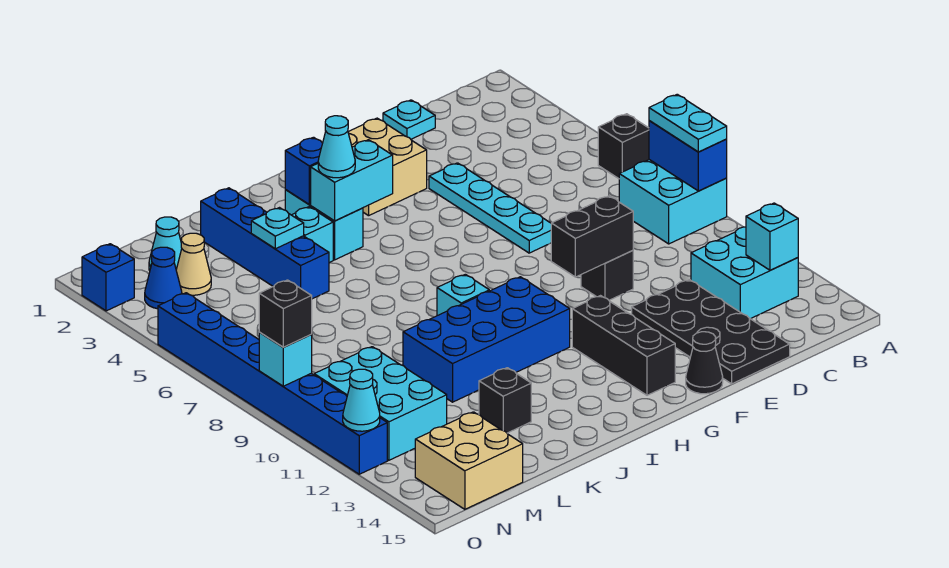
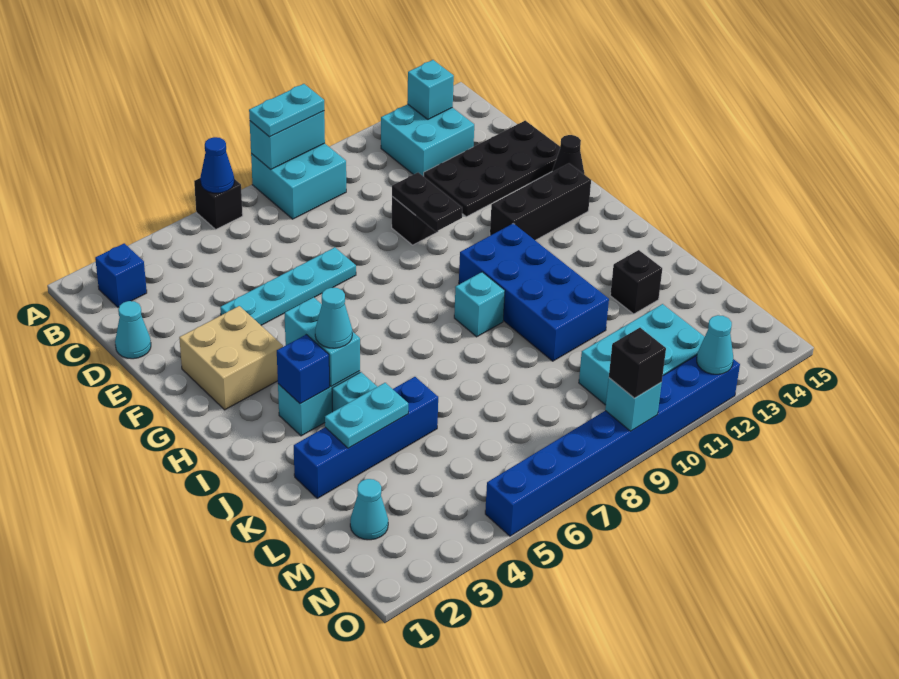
blue 1x2 brick [649,121,727,191] -> cyan 1x2 brick [250,111,325,169]
cyan 1x1 plate [383,100,435,139] -> cyan 1x1 cone [115,301,151,359]
black 1x2 brick [551,196,633,277] -> black 1x2 plate [392,172,462,232]
cyan 1x1 plate [251,208,304,249] -> cyan 1x2 plate [325,383,408,448]
tan 1x1 cone [176,233,211,295] -> none
tan 2x2 brick [415,412,523,509] -> none
blue 1x1 cone [145,247,182,309] -> blue 1x1 cone moved to [200,137,234,193]
blue 1x1 brick [82,244,134,311] -> blue 1x1 brick moved to [95,243,147,308]

